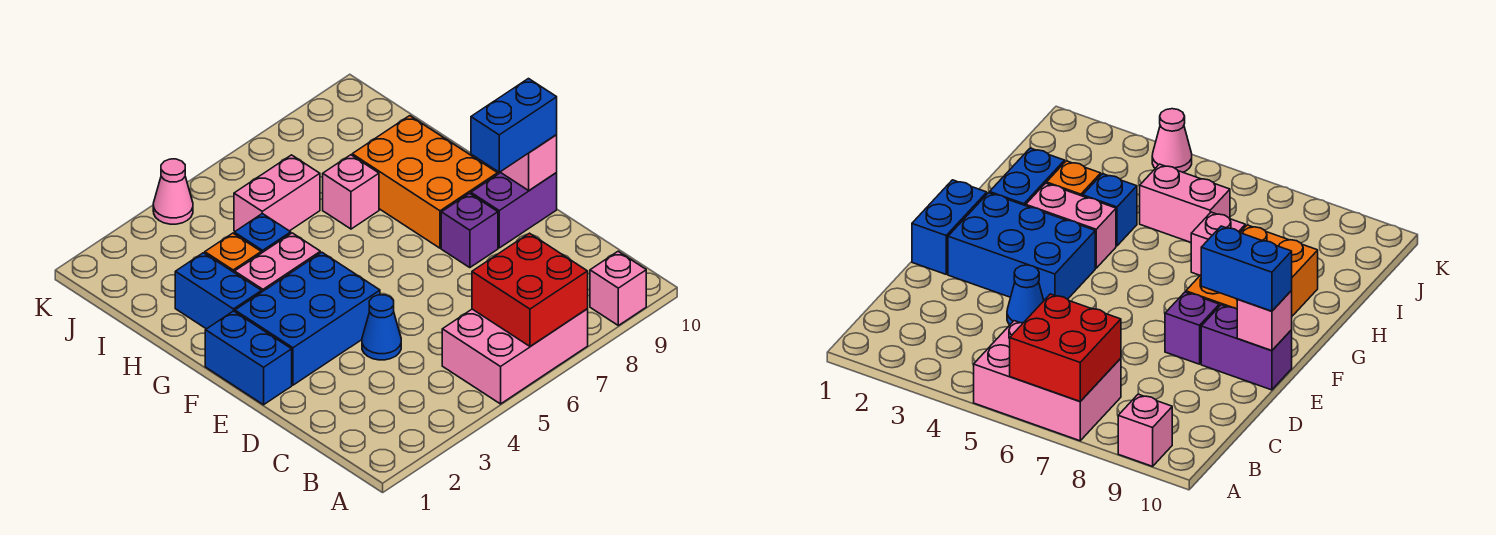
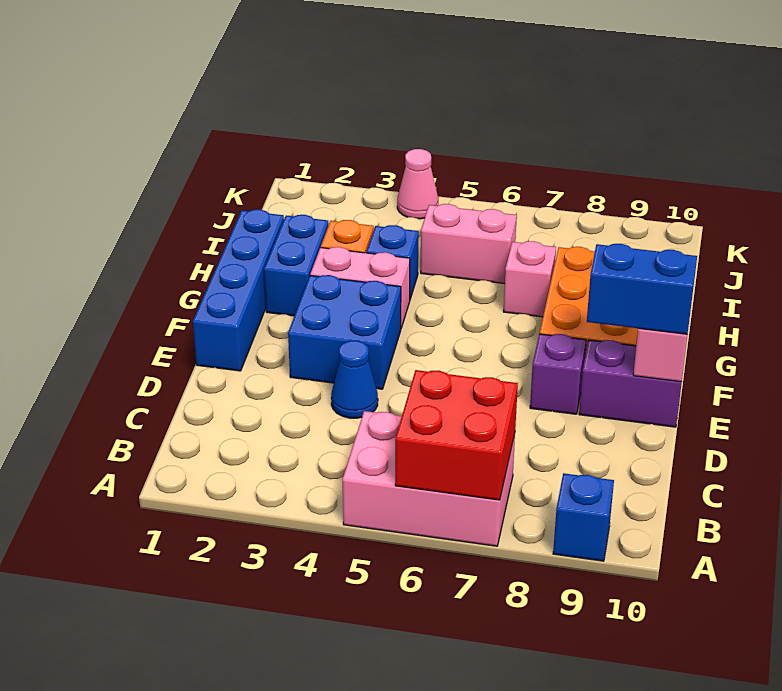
pink 1x1 brick [590,251,646,325] -> blue 1x1 brick [553,473,614,561]
blue 1x2 brick [205,311,292,405] -> blue 1x4 brick [193,209,284,371]
blue 2x3 brick [235,252,380,385] -> blue 2x2 brick [288,275,401,389]

